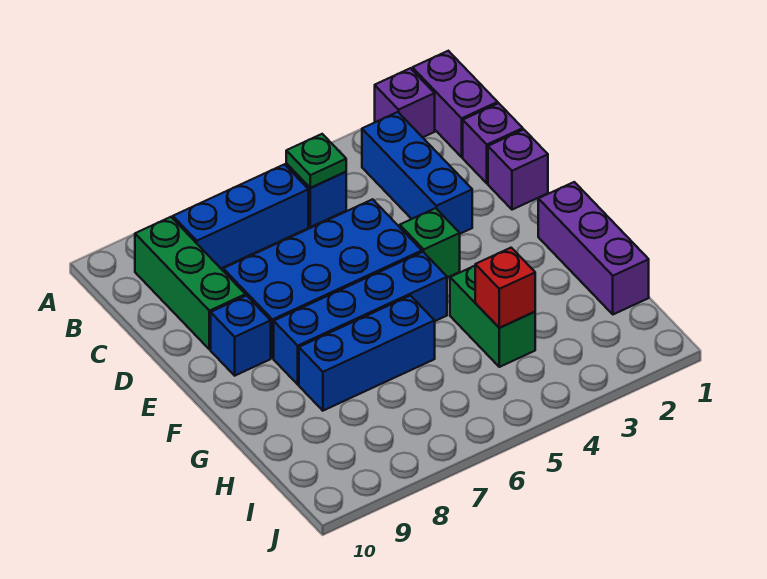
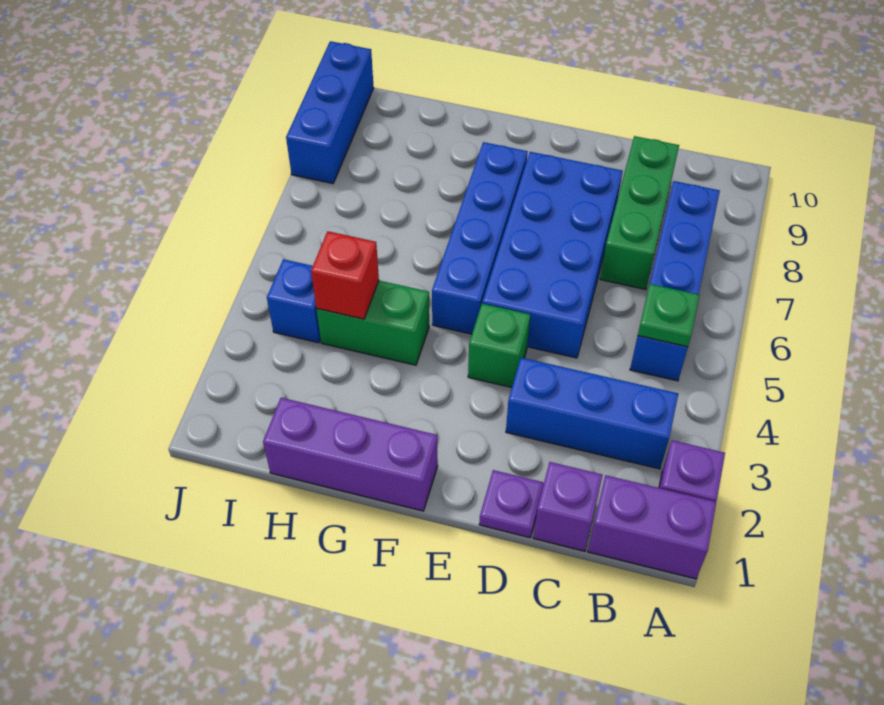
green 1x3 brick [135,217,245,350] -> green 1x3 brick turned to [600,136,679,290]
purple 1x1 brick [488,130,548,210] -> purple 1x1 plate [479,470,544,538]
blue 1x1 brick [211,296,271,376] -> blue 1x1 brick moved to [267,259,321,343]
blue 1x3 brick [299,296,435,411] -> blue 1x3 brick moved to [286,41,374,184]

